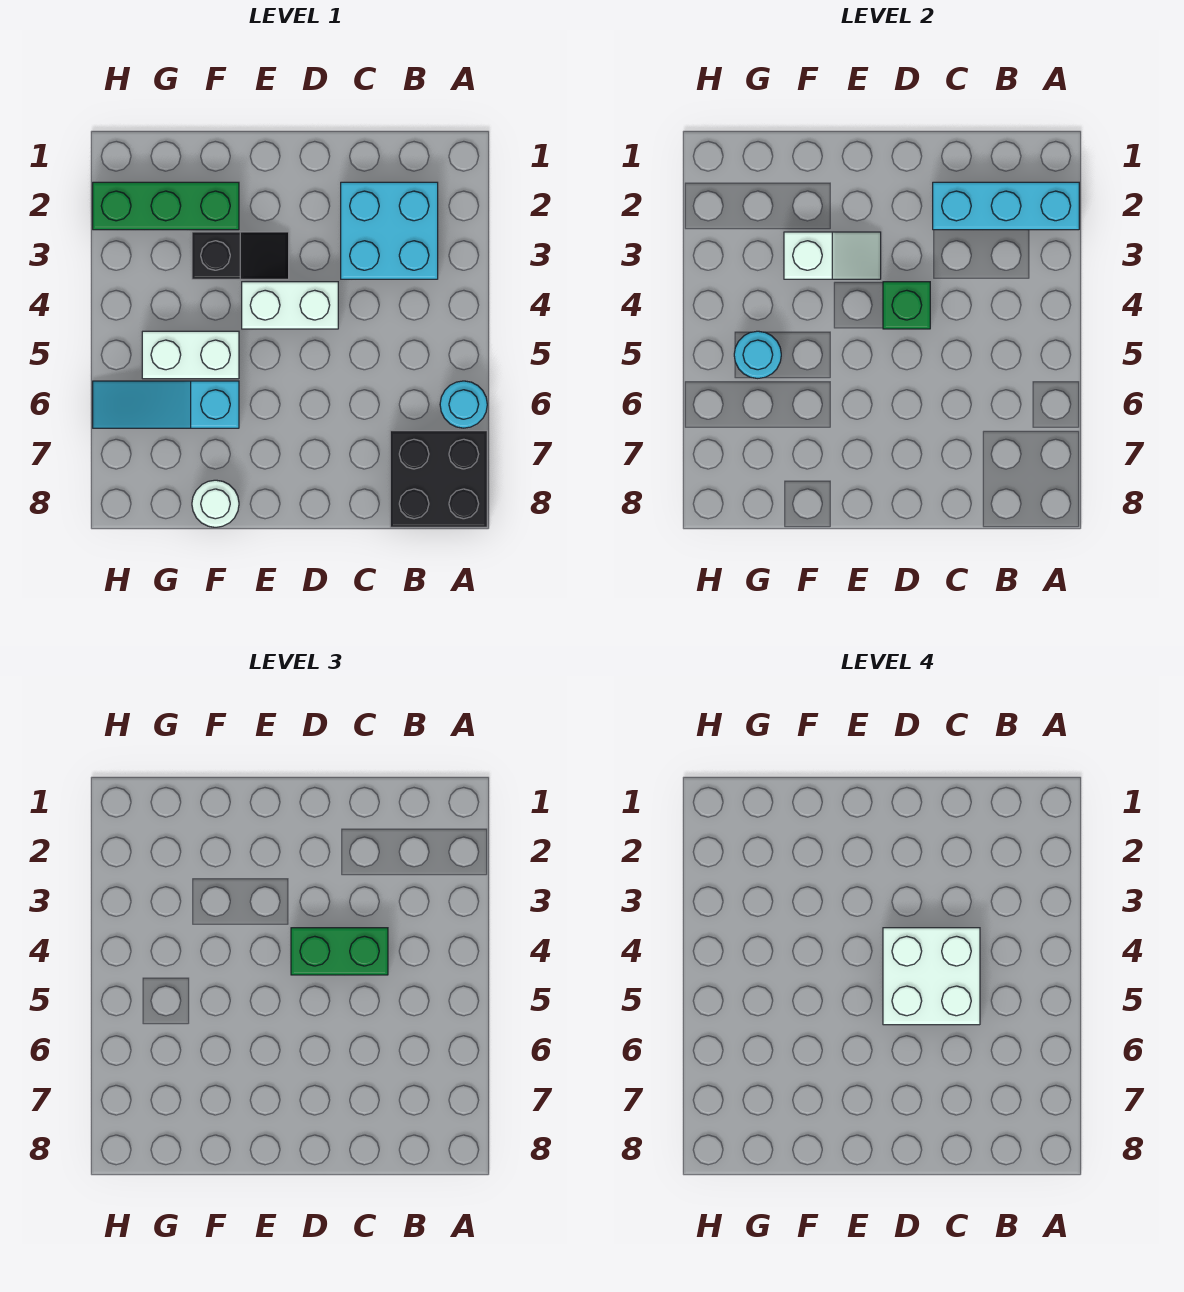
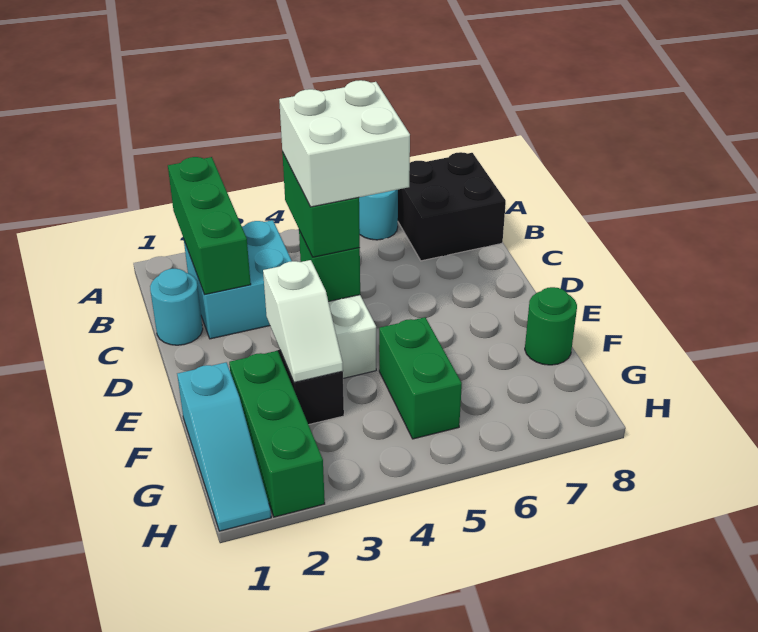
cyan 1x3 brick [933,182,1079,230] -> green 1x3 brick [168,157,251,295]
white 1x2 slope [784,232,881,279] -> white 1x2 slope turned to [263,260,343,383]
white 1x2 brick [142,331,239,379] -> green 1x2 brick [379,317,462,439]
cyan 1x3 slope [93,381,239,428] -> cyan 1x3 slope moved to [177,362,271,531]
white 1x1 round brick [192,480,239,527] -> green 1x1 round brick [525,287,577,365]
cyan 1x1 round brick [734,331,781,378] -> cyan 1x1 round brick moved to [150,269,203,345]

